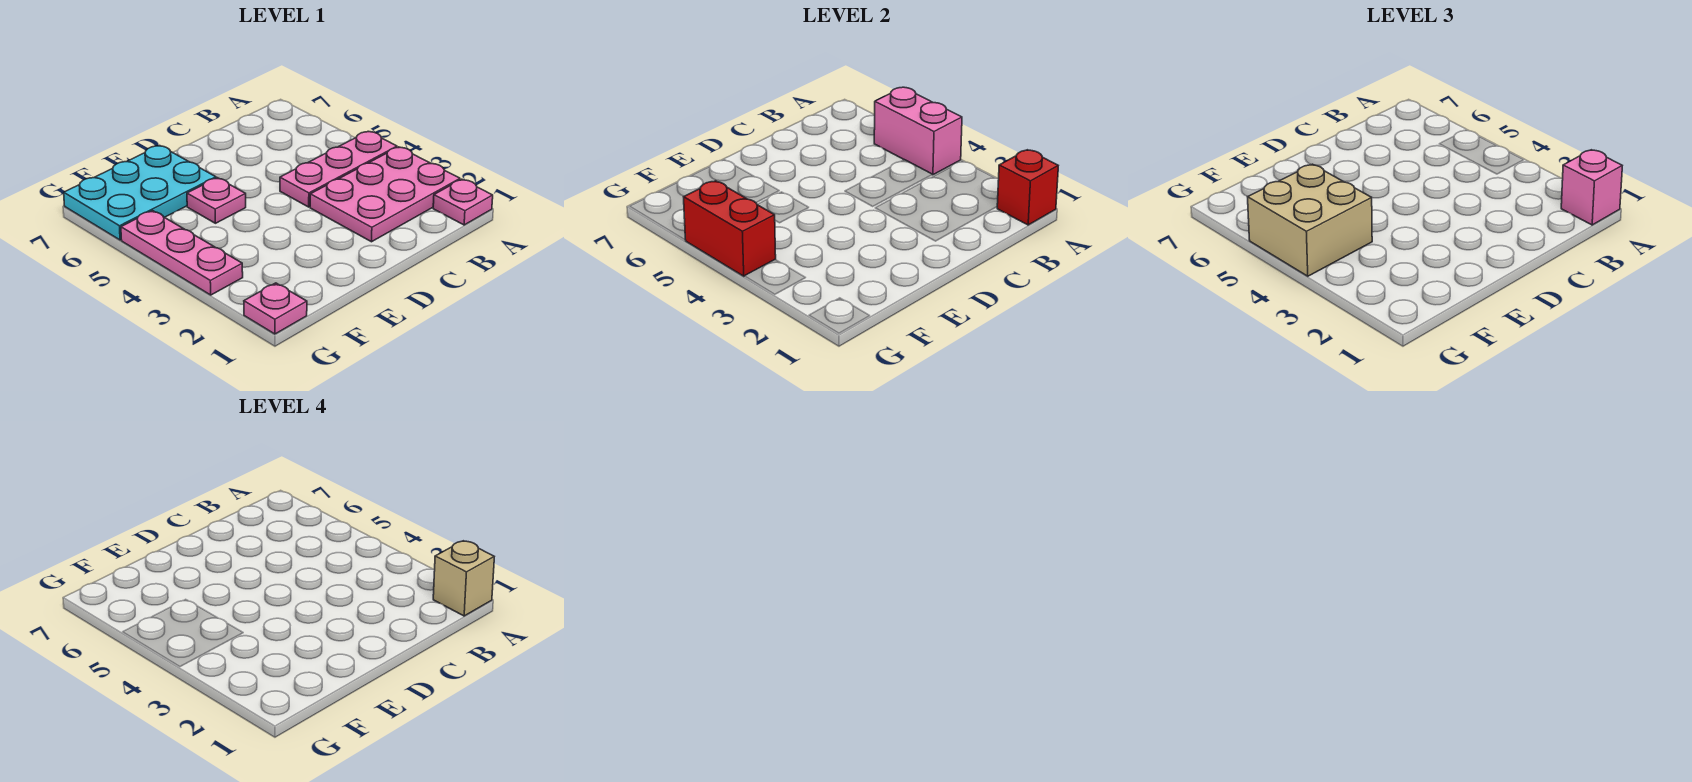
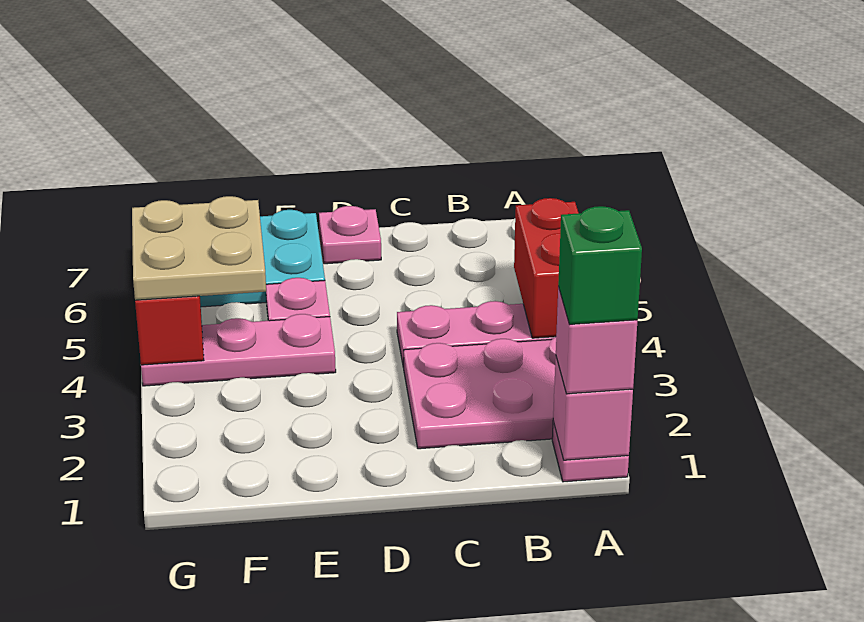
red 1x1 brick [997,150,1058,225] -> pink 1x1 brick [553,357,633,460]
tan 1x1 brick [433,541,494,616] -> green 1x1 brick [558,206,642,325]
pink 1x2 brick [874,87,962,175] -> red 1x2 brick [514,198,578,338]
tan 2x2 brick [1248,164,1372,276] -> tan 2x2 plate [132,196,266,300]
pink 1x1 plate [244,283,307,334] -> pink 1x1 plate moved to [319,206,381,264]
pink 1x3 plate [121,211,243,295] -> pink 1x3 plate turned to [141,314,336,386]

